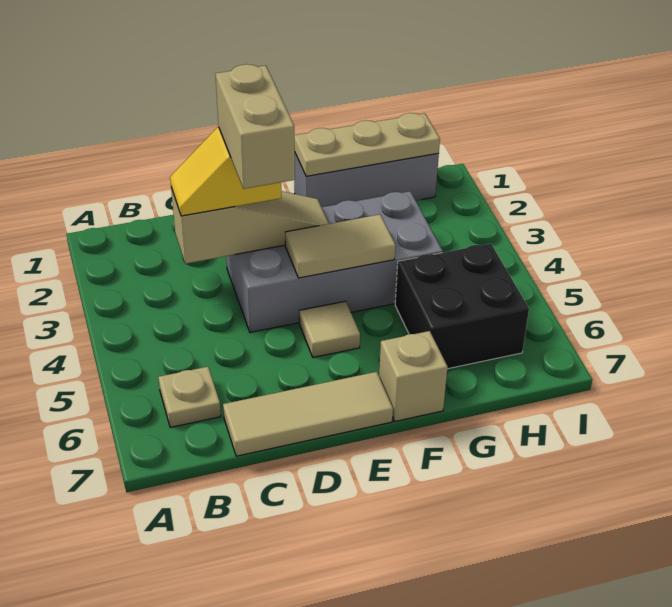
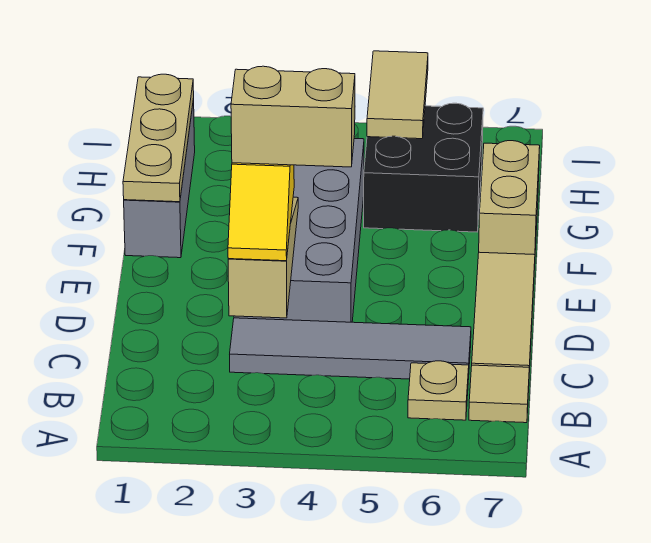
none -> grey 1x4 tile [230,318,471,380]
tan 1x2 tile [285,215,396,278] -> tan 1x2 tile moved to [367,51,428,139]
tan 1x1 tile [299,301,360,357] -> tan 1x1 tile moved to [469,365,529,423]
tan 1x1 brick [379,331,448,421] -> tan 1x2 brick [479,141,540,255]

